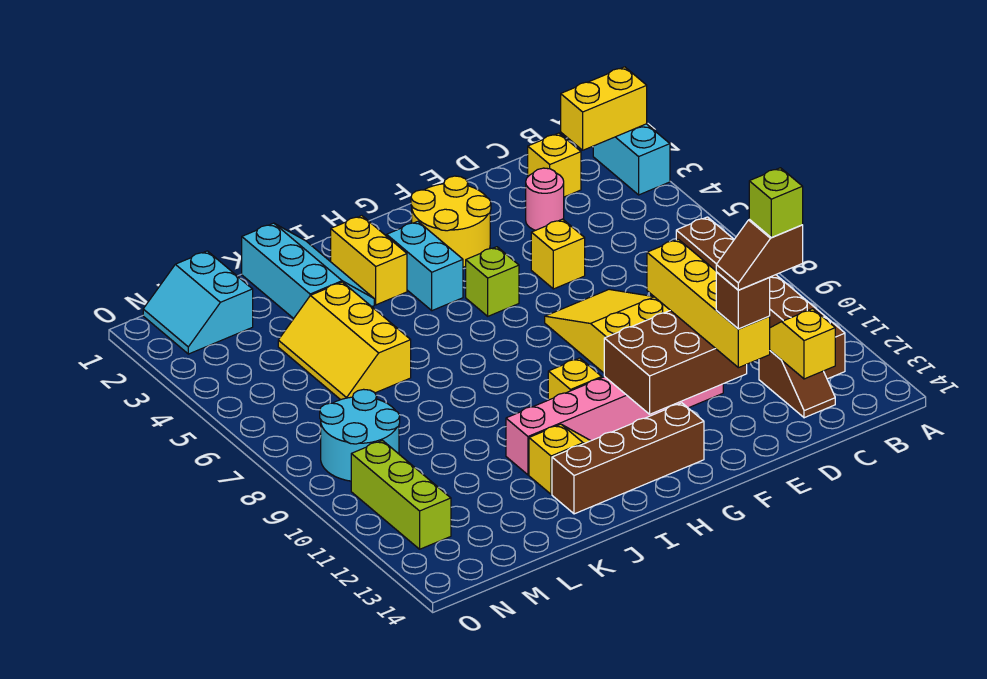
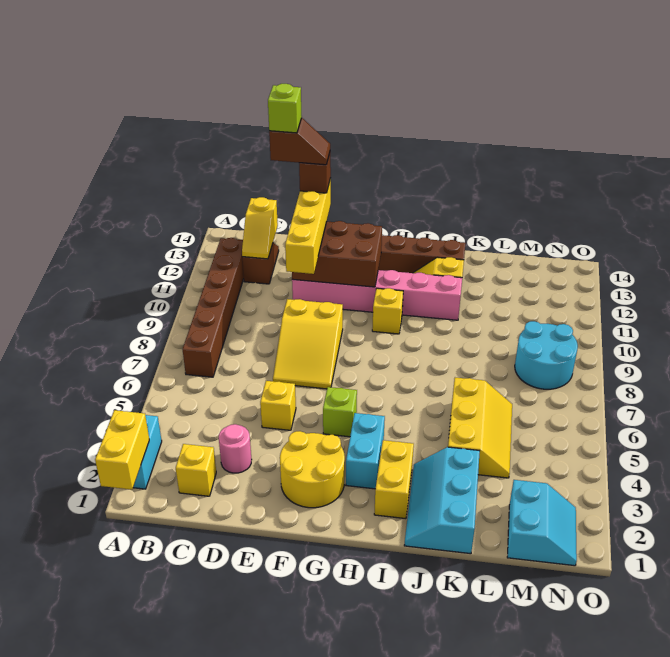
yellow 1x2 brick [561,67,647,150] -> yellow 1x2 brick turned to [95,410,149,490]
lime 1x3 brick [351,441,451,549] -> none

